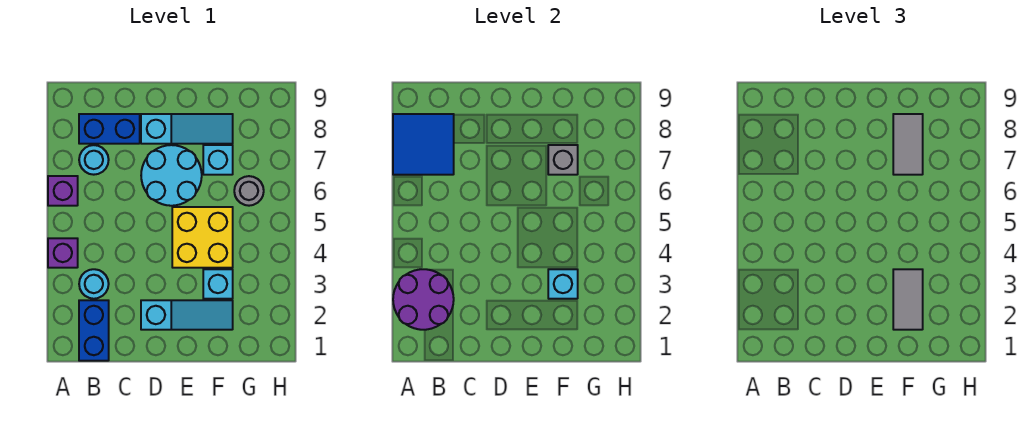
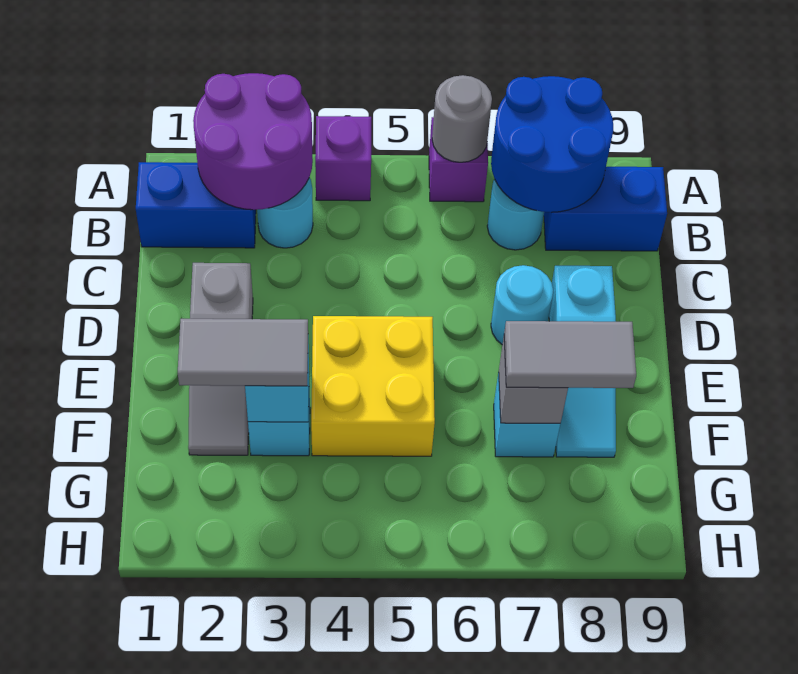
blue 2x2 tile [393,114,454,175] -> blue 2x2 round brick [491,76,613,212]
blue 1x2 brick [79,114,140,144] -> blue 1x2 brick turned to [544,167,667,251]
cyan 1x3 slope [141,300,233,330] -> grey 1x3 slope [188,263,253,455]
cyan 2x2 round brick [141,145,202,206] -> cyan 1x1 round brick [491,265,553,345]
grey 1x1 round brick [234,176,264,206] -> grey 1x1 round brick moved to [432,75,492,162]

